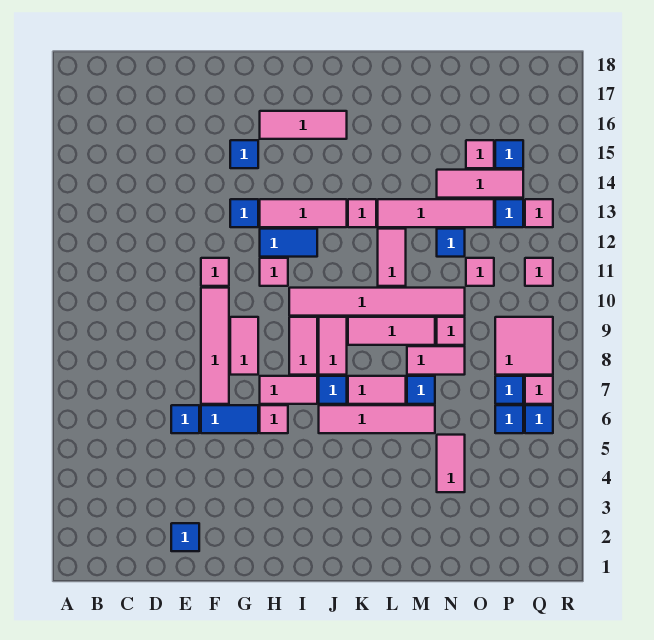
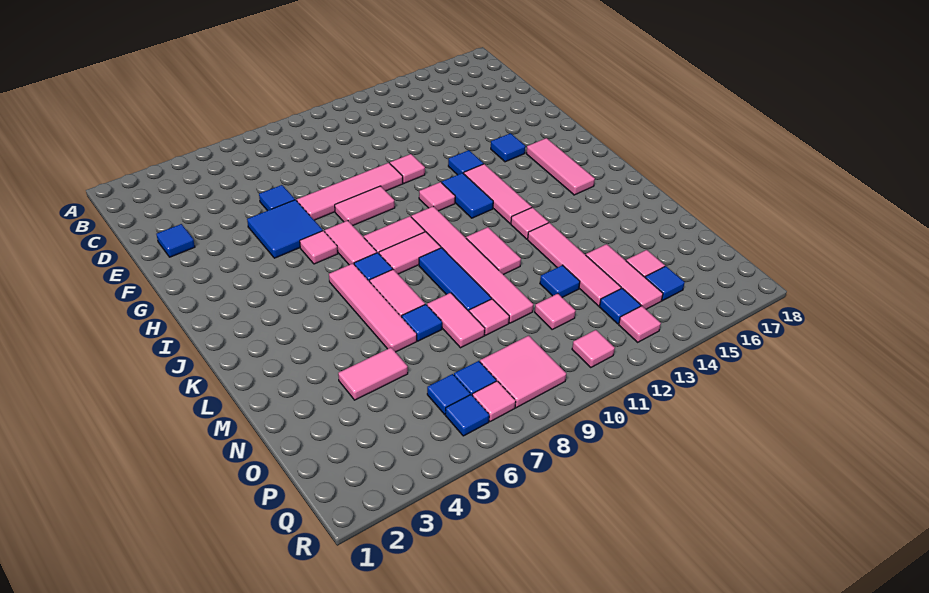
blue 1x2 tile [201,405,258,433] -> blue 2x2 tile [247,200,323,258]
pink 1x3 tile [348,317,435,345] -> blue 1x3 tile [419,248,492,311]
pink 1x2 tile [378,229,406,286] -> pink 1x2 tile turned to [466,227,521,275]

